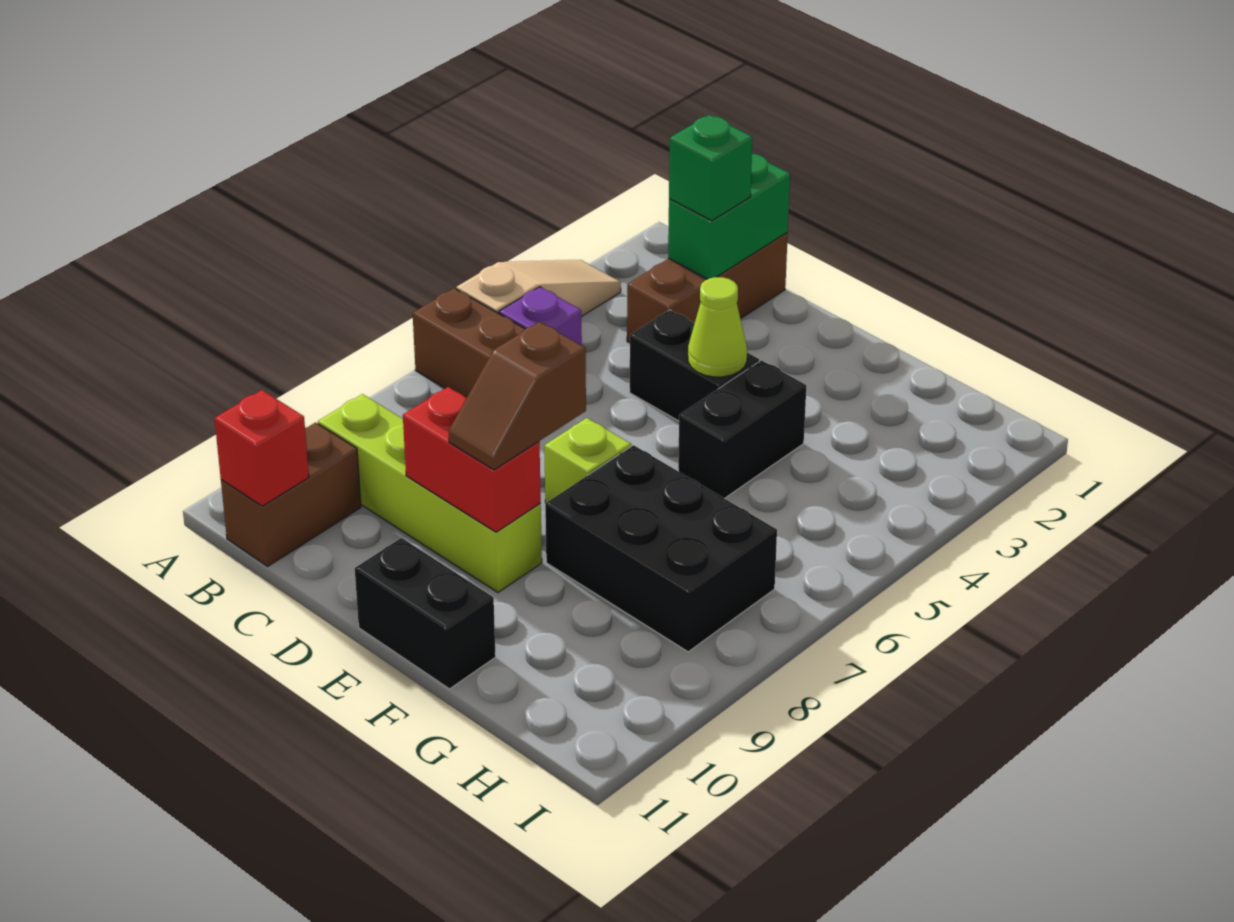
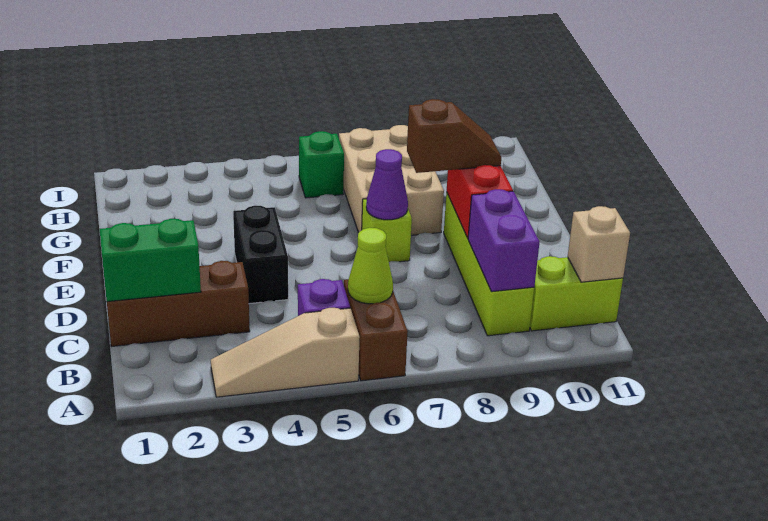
none -> purple 1x2 brick [468,189,539,292]
brown 1x2 brick [221,423,361,566] -> lime 1x2 brick [530,256,623,331]
red 1x1 brick [214,390,309,506] -> tan 1x1 brick [568,206,630,282]
green 1x1 brick [669,115,752,221] -> green 1x1 brick moved to [299,131,344,198]
lime 1x1 cone [688,277,747,377] -> lime 1x1 cone moved to [348,228,393,304]
none -> purple 1x1 cone [366,149,408,220]
black 1x2 brick [355,538,496,689] -> none
black 1x2 brick [678,360,807,499] -> none
black 2x3 brick [545,445,777,652] -> tan 2x3 brick [339,125,444,235]

